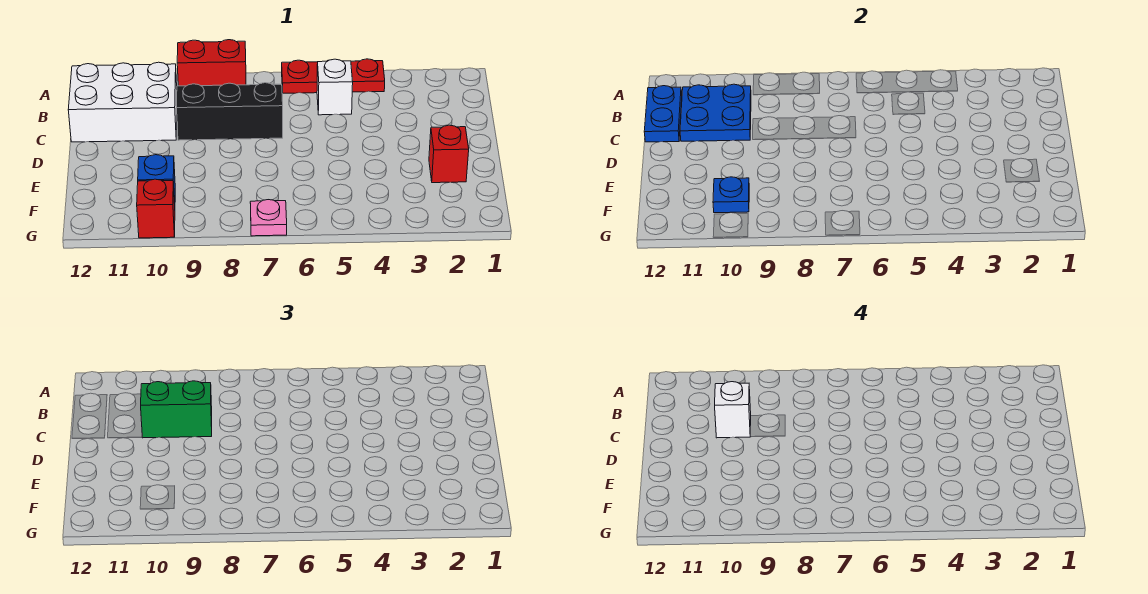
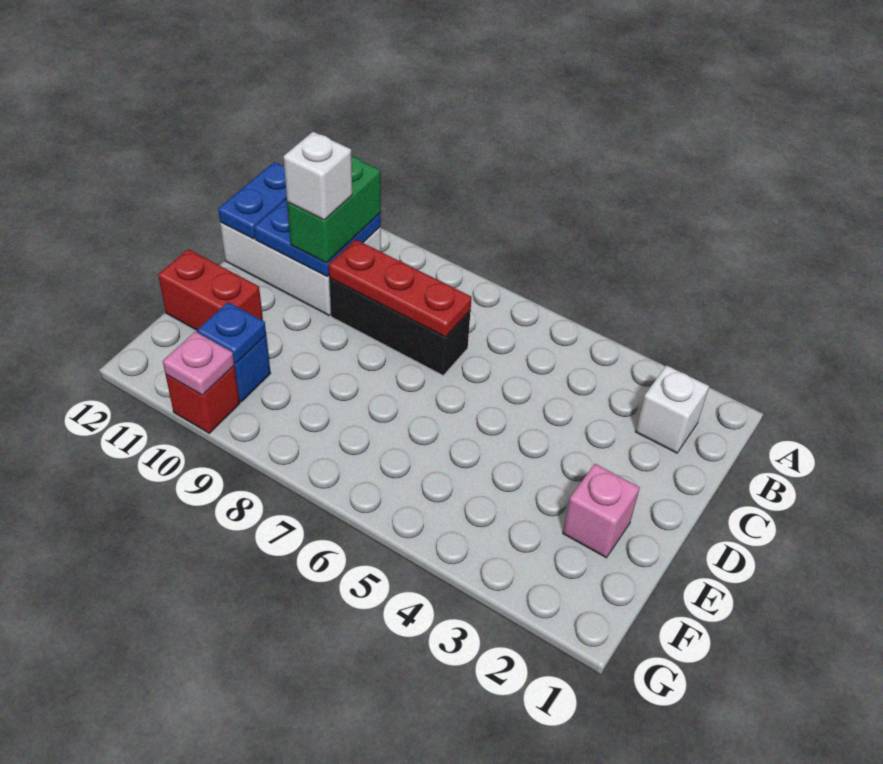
red 1x3 plate [282,59,385,93] -> red 1x3 plate moved to [329,239,472,337]
red 1x2 brick [177,40,246,86] -> red 1x2 brick moved to [158,249,263,330]
white 1x1 brick [317,59,353,115] -> white 1x1 brick moved to [635,365,709,453]
green 1x2 brick [141,381,212,438] -> green 1x2 brick turned to [287,156,381,263]
red 1x1 brick [429,125,469,183] -> pink 1x1 brick [563,464,640,558]
pink 1x1 plate [250,200,287,236] -> pink 1x1 plate moved to [163,332,234,395]

